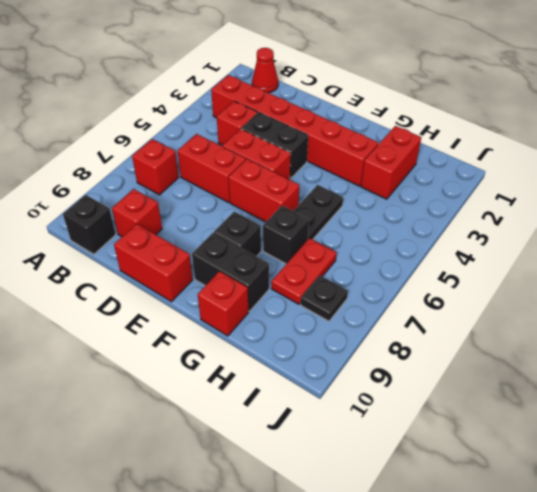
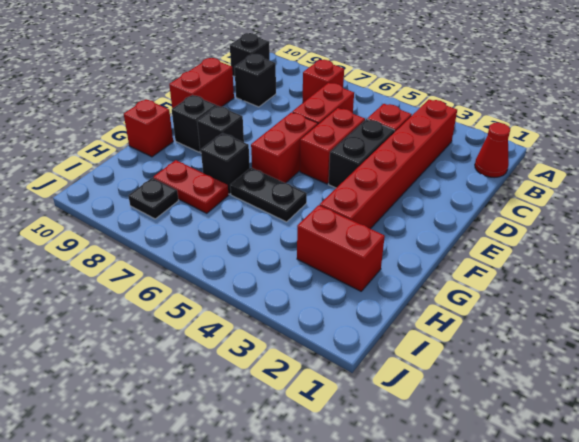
red 1x1 brick [112,189,162,237] -> black 1x1 brick [234,54,276,107]
black 1x2 brick [192,233,269,311] -> black 1x1 brick [172,95,217,152]

